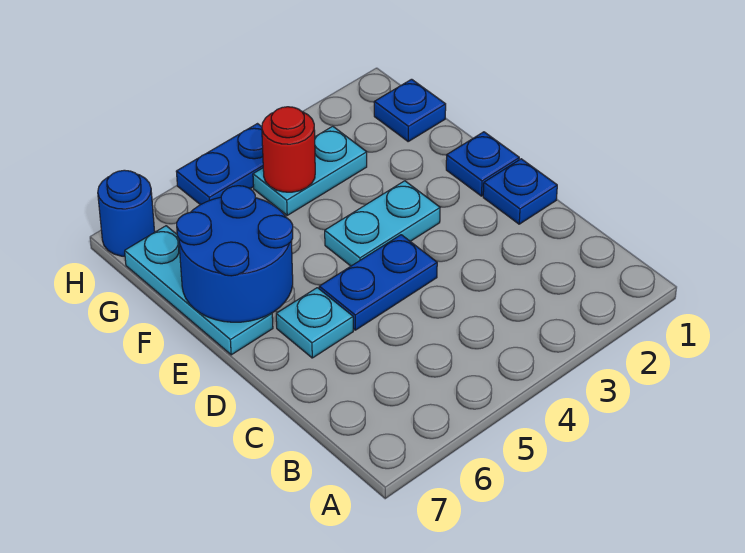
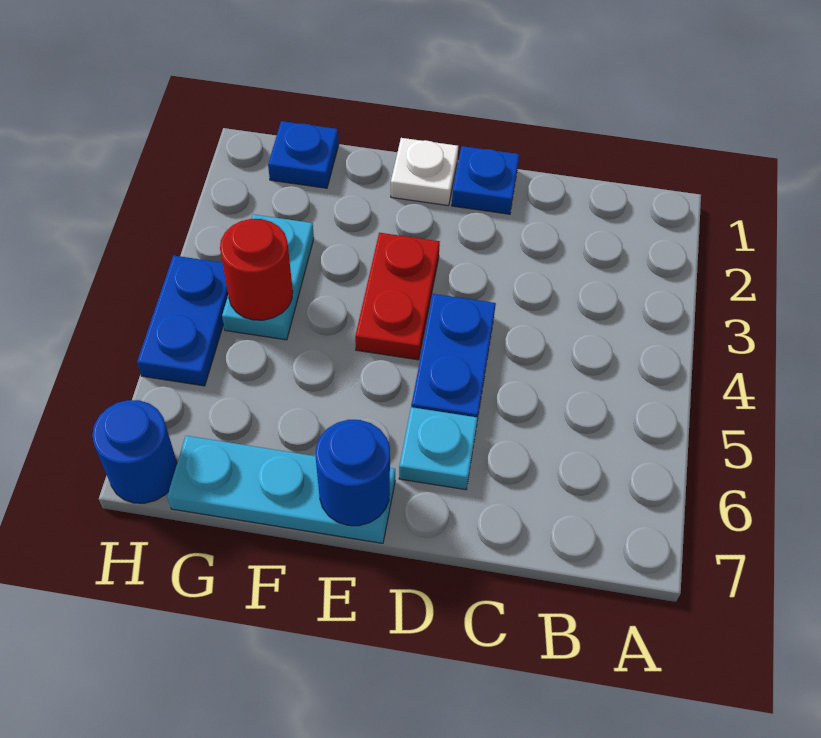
blue 1x1 plate [446,132,519,196] -> white 1x1 plate [391,138,458,206]
cyan 1x2 plate [325,181,440,266] -> red 1x2 plate [355,233,440,360]
blue 2x2 round brick [177,186,293,322] -> blue 1x1 round brick [316,420,390,526]

